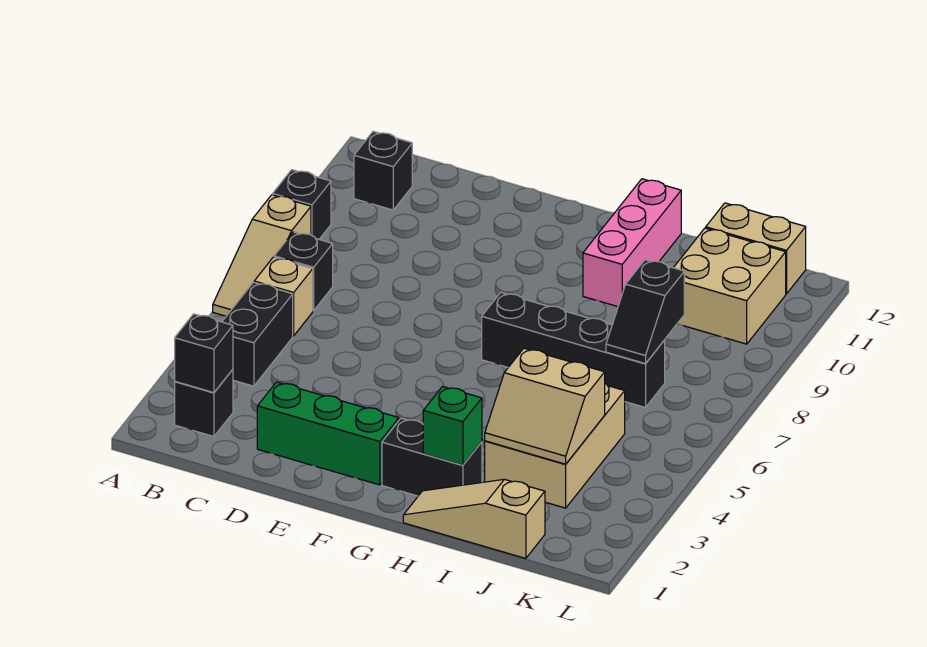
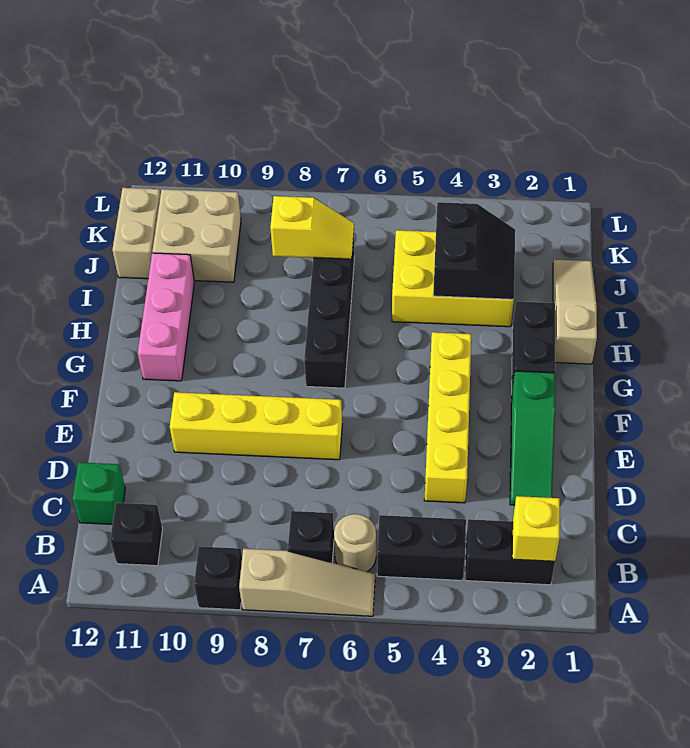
black 1x1 brick [175,370,233,437] -> black 1x2 brick [465,519,555,585]
black 1x1 brick [175,314,233,393] -> yellow 1x1 brick [512,496,560,561]
tan 1x1 brick [254,257,313,336] -> tan 1x1 round brick [334,514,376,572]
green 1x3 brick [257,382,399,485] -> green 1x3 slope [510,371,555,505]
none -> yellow 1x4 brick [424,332,471,503]
none -> yellow 1x4 brick [170,392,342,460]
tan 1x3 slope [403,479,545,558] -> tan 1x3 slope turned to [553,259,597,364]
green 1x1 brick [423,386,482,465] -> green 1x1 brick moved to [72,462,125,524]
pink 1x3 brick [583,179,681,307] -> pink 1x3 brick turned to [138,253,194,381]
tan 2x3 brick [485,384,625,508] -> yellow 2x3 brick [392,230,514,327]
tan 2x2 slope [485,348,605,464] -> black 2x2 slope [433,202,515,299]
black 1x2 slope [606,260,684,364] -> yellow 1x2 slope [270,196,354,259]

